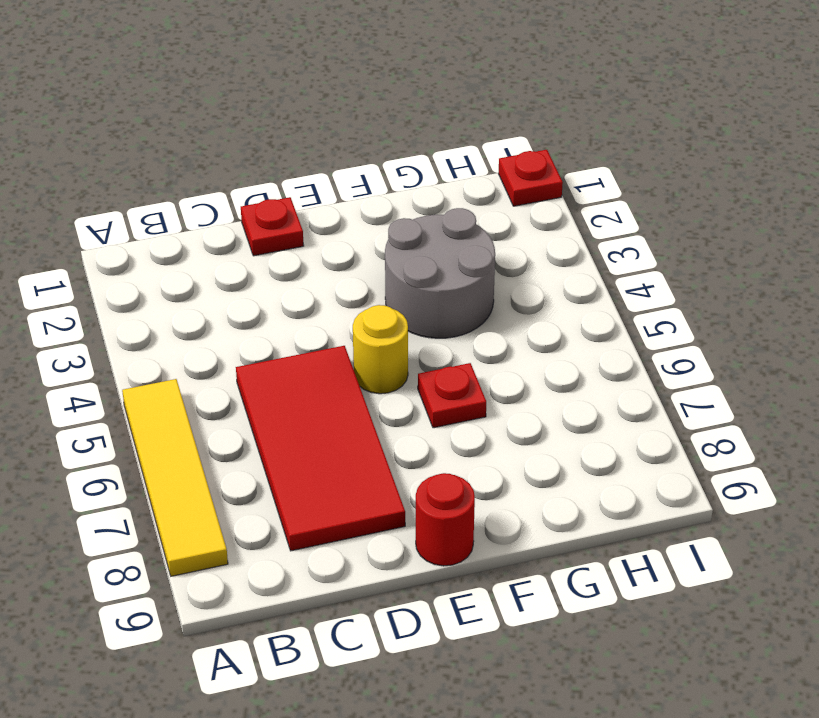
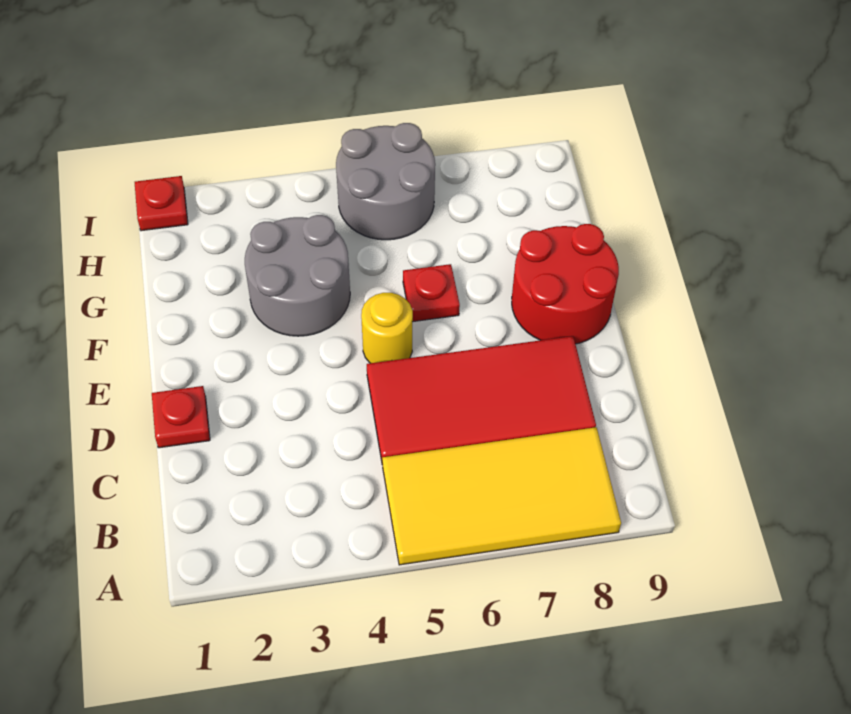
yellow 1x4 tile [122,379,228,576] -> yellow 2x4 tile [382,427,621,565]
red 1x1 round brick [416,473,475,566] -> red 2x2 round brick [512,224,619,344]
none -> grey 2x2 round brick [336,123,435,240]

